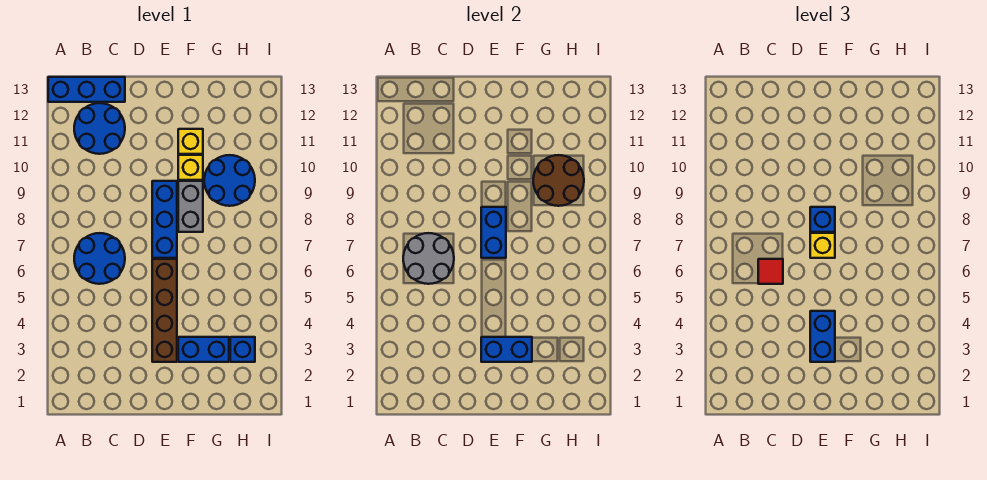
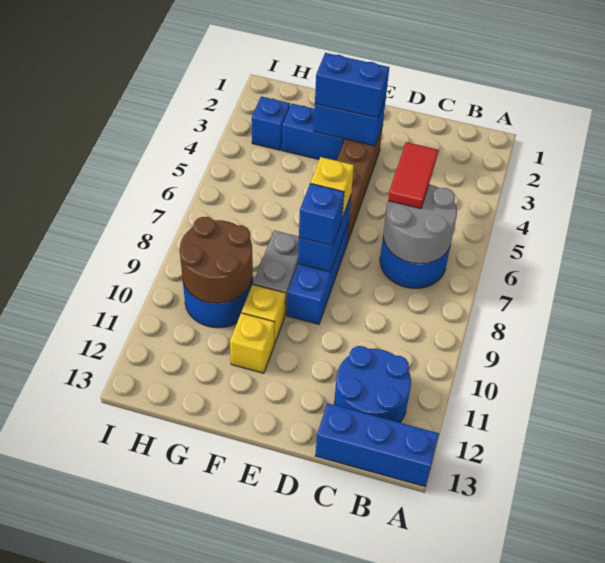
red 1x1 tile [758,259,783,284] -> red 1x2 tile [388,142,438,209]
blue 1x2 brick [810,311,835,362] -> blue 1x2 brick turned to [315,53,389,118]

